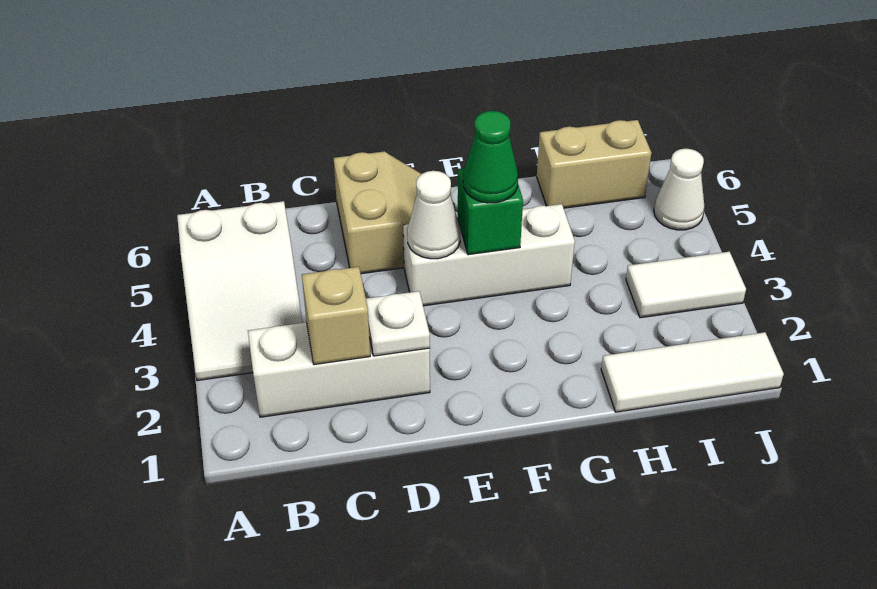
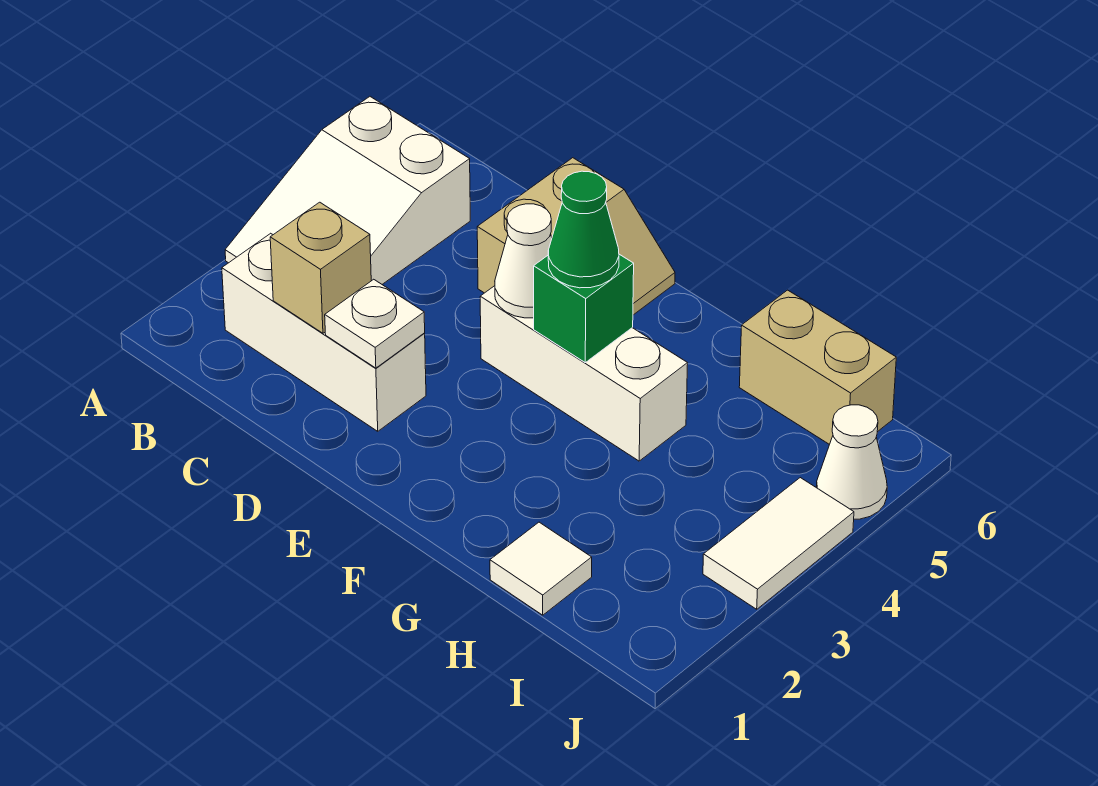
white 1x3 tile [601,332,784,412] -> white 1x1 tile [490,522,592,615]
white 1x2 tile [626,252,746,318] -> white 1x2 tile turned to [703,478,854,609]

